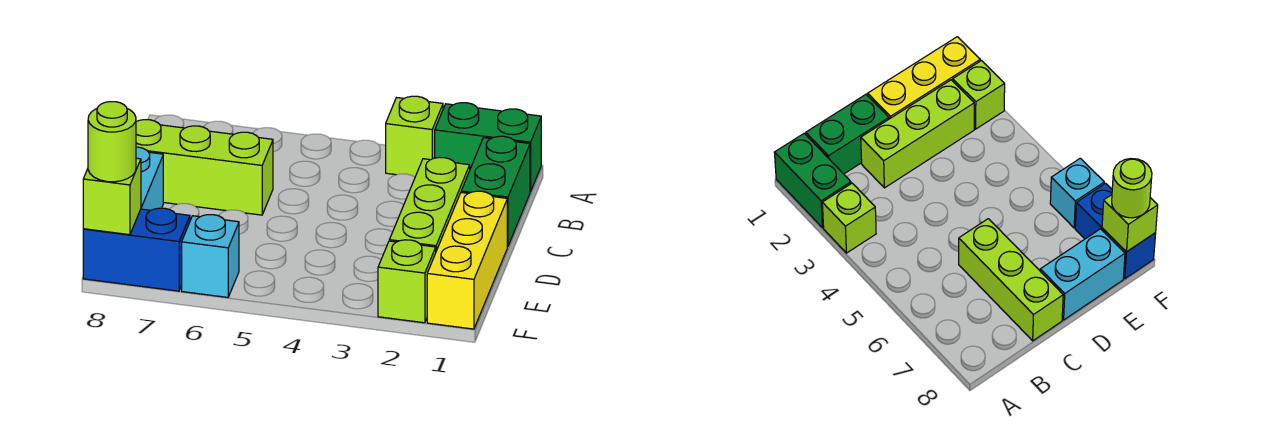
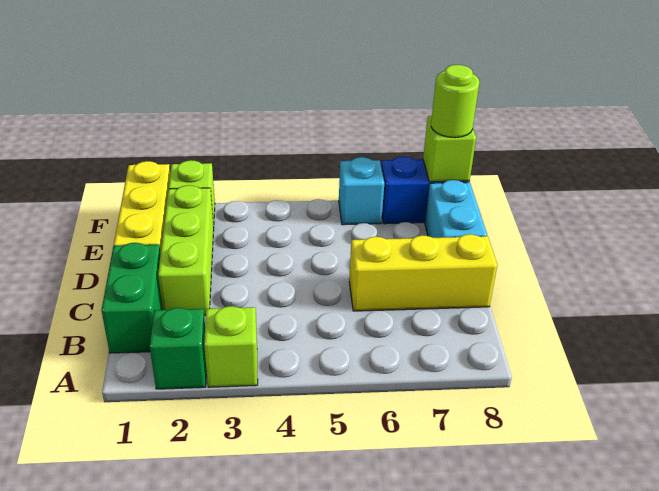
green 1x2 brick [435,103,541,192] -> green 1x1 brick [150,308,207,389]
lime 1x3 brick [136,120,273,215] -> yellow 1x3 brick [349,234,497,311]

